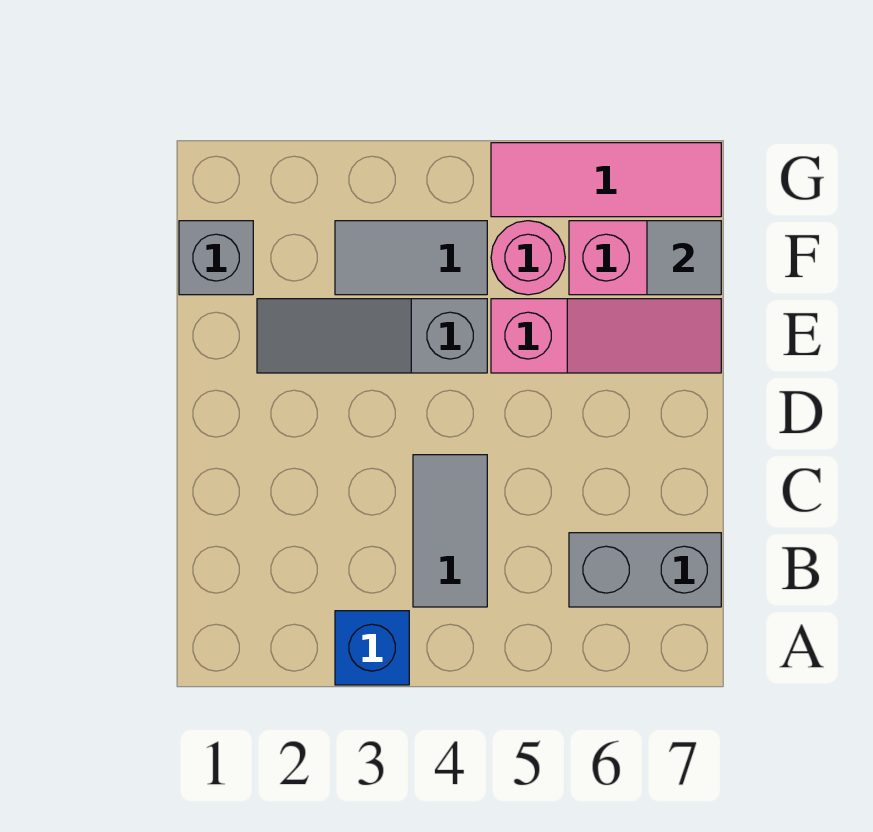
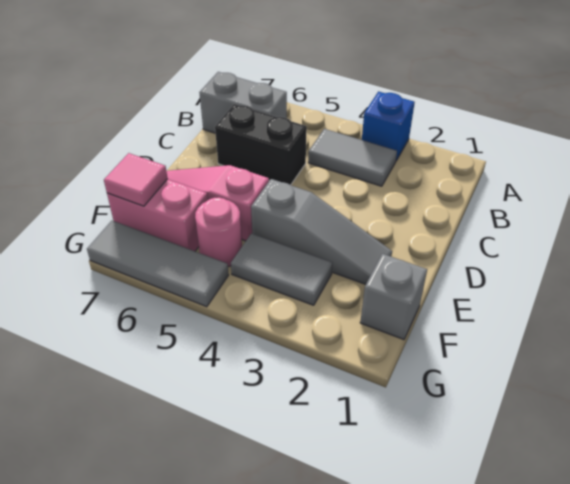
grey 1x2 tile [413,455,487,607] -> grey 1x2 tile turned to [308,129,397,186]
none -> black 1x2 brick [215,104,307,185]
grey 1x1 tile [647,221,721,295] -> pink 1x1 tile [104,153,168,206]
pink 1x3 tile [491,143,721,217] -> grey 1x3 tile [87,221,229,307]

